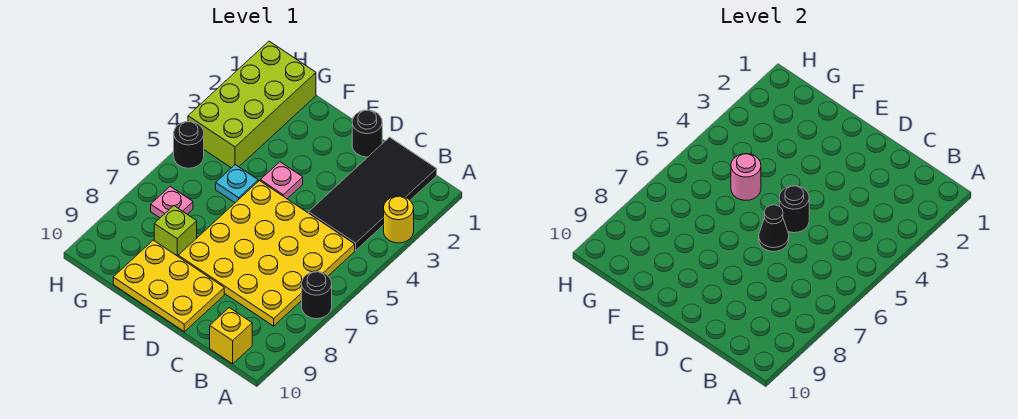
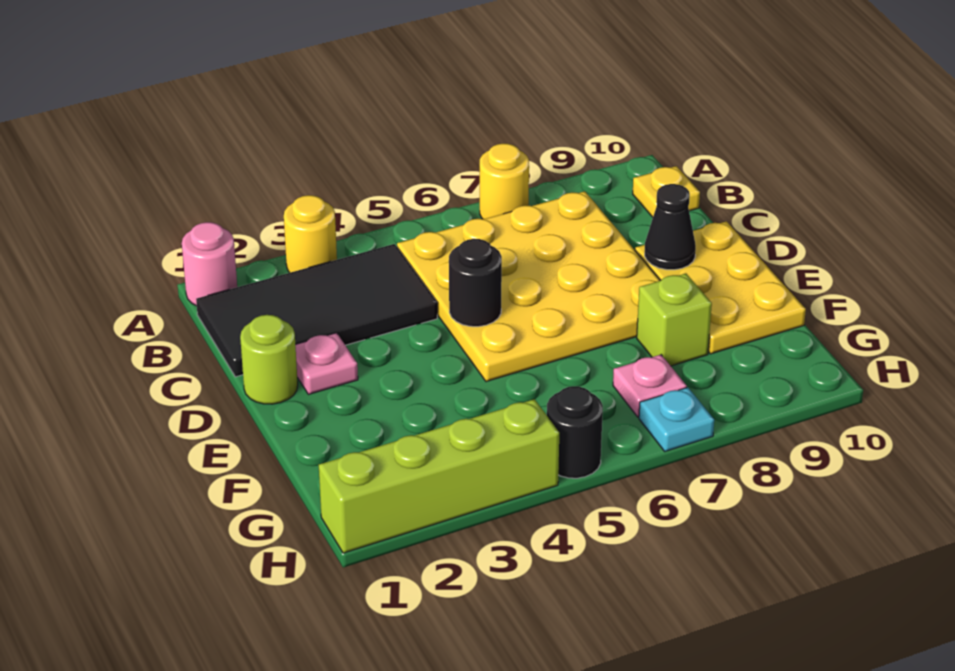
black 1x1 round brick [302,272,332,319] -> yellow 1x1 round brick [480,144,529,219]
yellow 1x1 brick [210,308,252,364] -> yellow 1x1 plate [633,166,700,217]
black 1x1 round brick [352,110,382,157] -> lime 1x1 round brick [240,315,298,404]
black 1x1 cone [759,205,789,252] -> black 1x1 cone moved to [645,184,696,270]
pink 1x1 plate [260,162,303,199] -> pink 1x1 plate moved to [295,333,358,394]
cyan 1x1 plate [216,165,258,203] -> cyan 1x1 plate moved to [639,387,714,451]
pink 1x1 round brick [731,154,761,200] -> pink 1x1 round brick moved to [182,222,237,306]
lime 2x4 brick [188,41,316,168] -> lime 1x4 brick [319,399,559,553]

